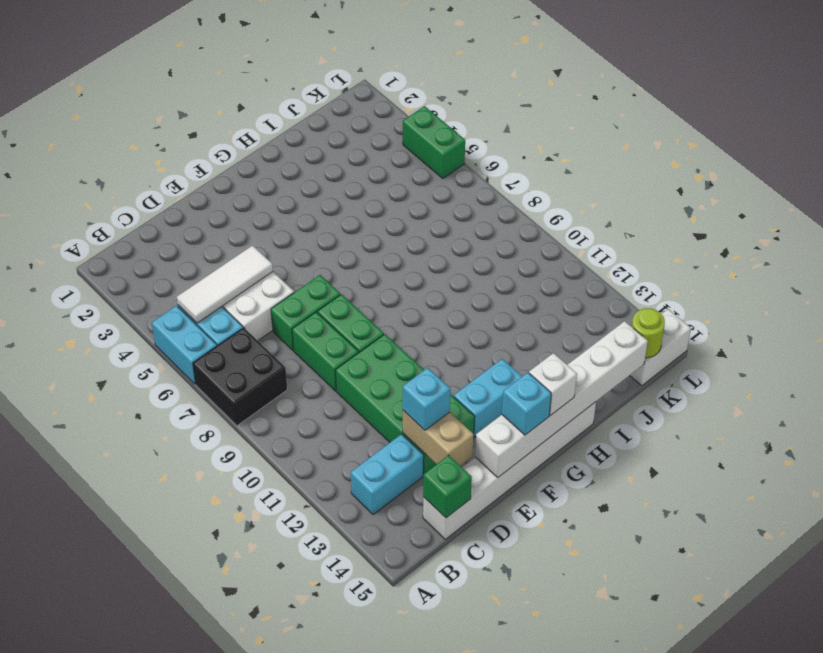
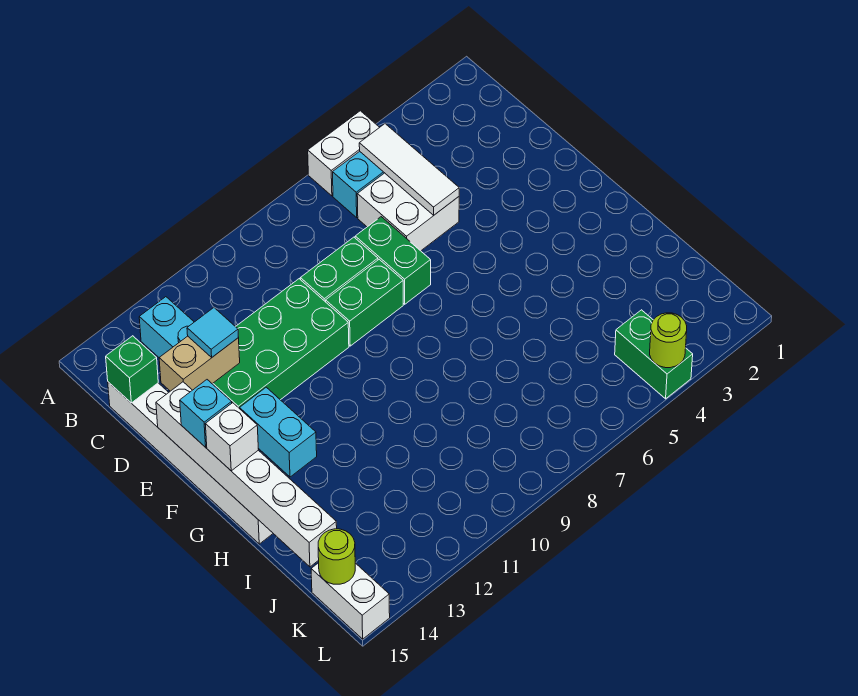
cyan 1x2 brick [152,306,217,384] -> white 1x2 brick [308,111,380,196]
black 2x2 brick [193,328,287,426] -> none
cyan 1x1 brick [403,368,450,430] -> cyan 1x1 tile [187,308,238,357]
green 1x2 brick [403,106,465,179] -> green 1x2 brick turned to [615,310,693,399]
none -> lime 1x1 round brick [650,313,687,368]

